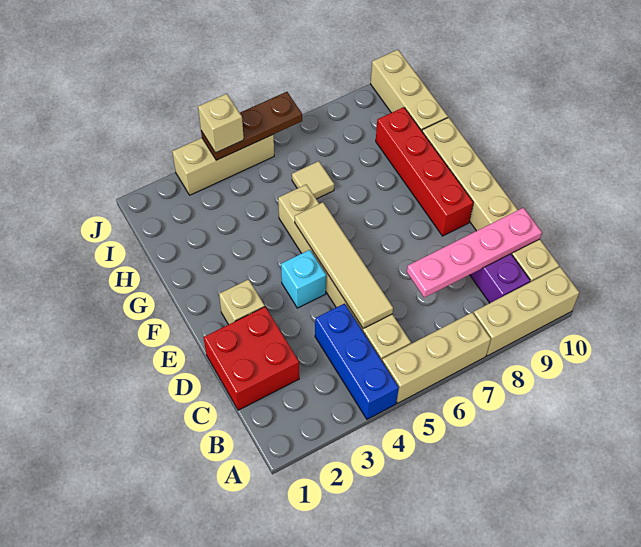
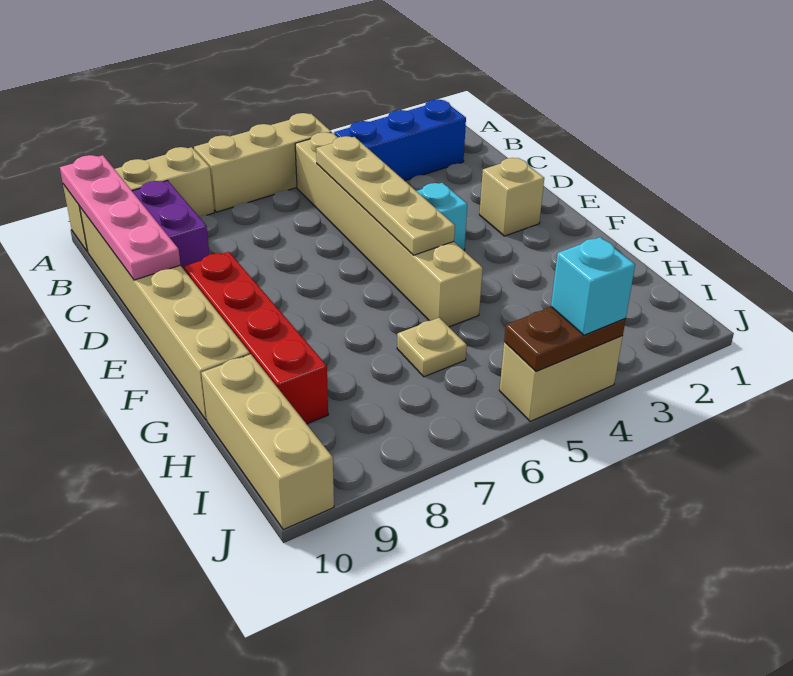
blue 1x3 brick [315,304,399,419] -> blue 1x3 brick turned to [334,99,466,181]
red 2x2 brick [204,307,299,410] -> none
tan 1x4 tile [295,202,393,328] -> tan 1x4 plate [316,136,455,255]
pink 1x4 plate [407,208,542,297] -> pink 1x4 plate turned to [60,155,181,280]
tan 1x1 tile [292,161,334,199] -> tan 1x1 plate [397,318,467,377]
tan 1x3 brick [172,135,274,195] -> tan 1x2 brick [500,336,623,421]
brown 1x3 plate [201,92,302,160] -> brown 1x2 plate [504,307,626,371]
tan 1x1 brick [198,94,244,153] -> cyan 1x1 brick [551,237,635,335]

